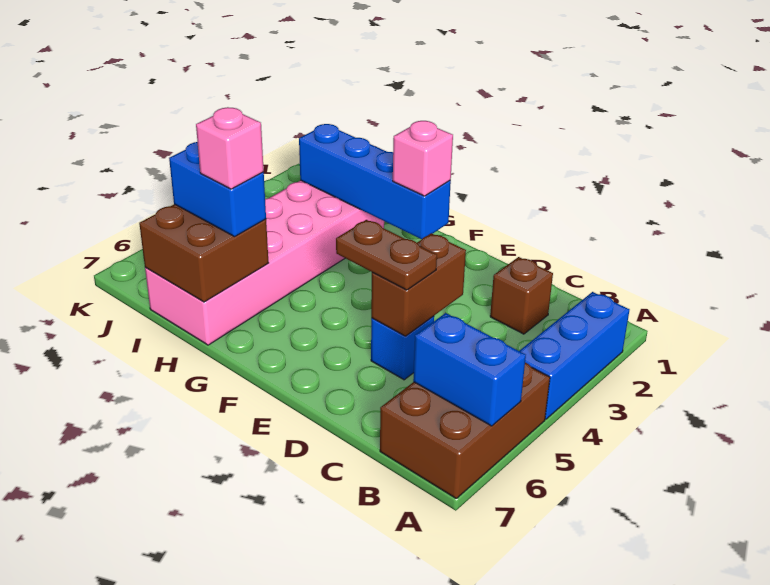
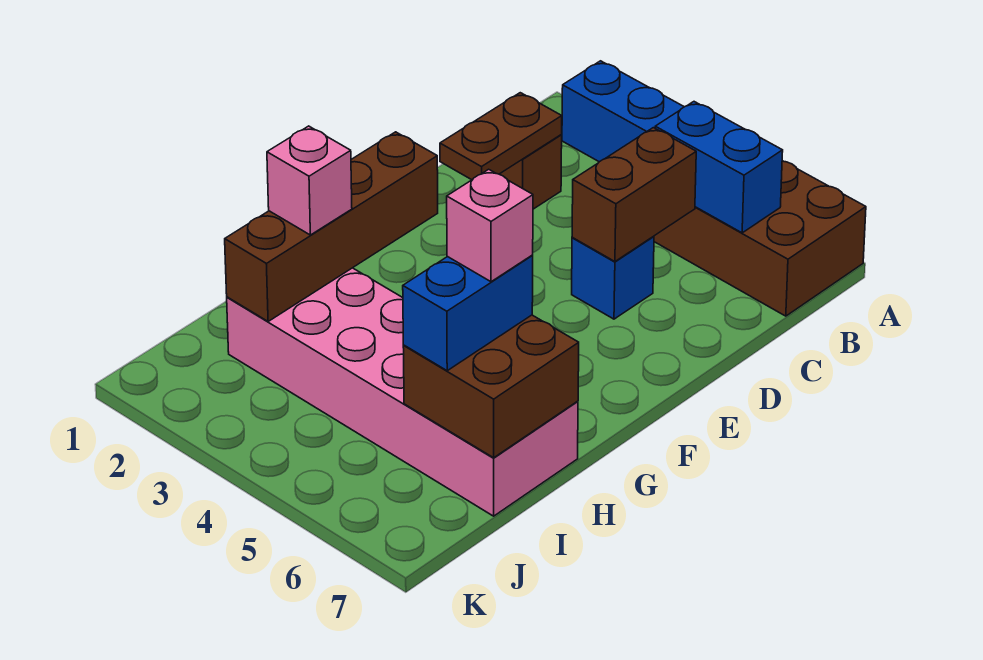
blue 1x2 brick [413,313,526,426] -> blue 1x2 brick turned to [655,102,783,233]
brown 1x2 brick [371,233,466,336] -> brown 1x2 brick turned to [572,128,696,262]
brown 1x2 plate [336,220,437,290] -> brown 1x2 plate moved to [440,93,562,180]
blue 1x4 brick [299,124,451,239] -> brown 1x4 brick [225,132,438,322]
pink 1x1 brick [393,121,453,196] -> pink 1x1 brick moved to [267,126,352,235]

